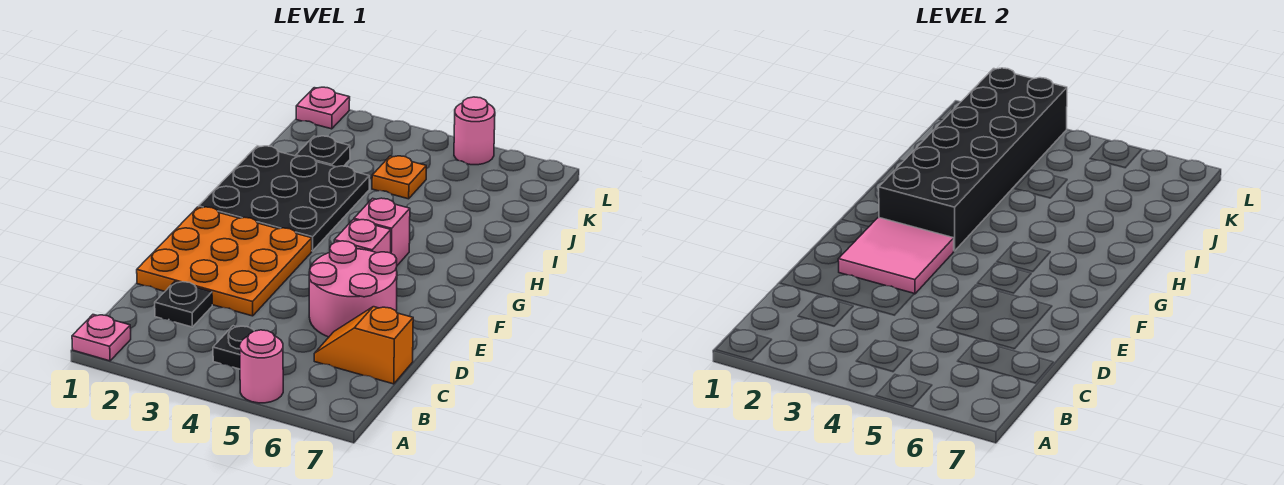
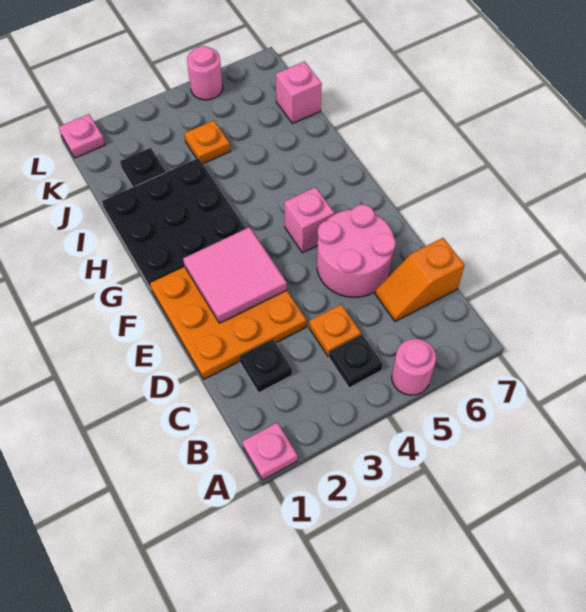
none -> orange 1x1 plate [309,304,361,357]
black 2x6 brick [879,68,1067,251] -> none
pink 1x1 brick [354,198,410,265] -> pink 1x1 brick moved to [276,61,322,124]

